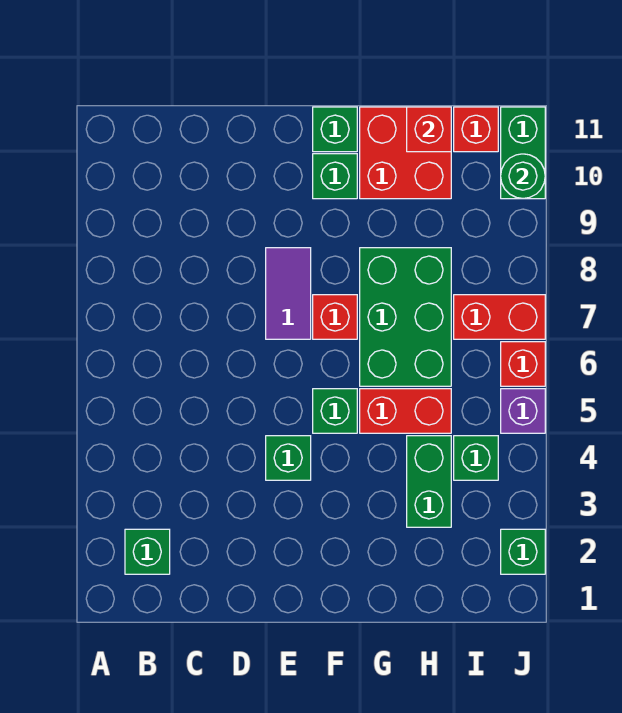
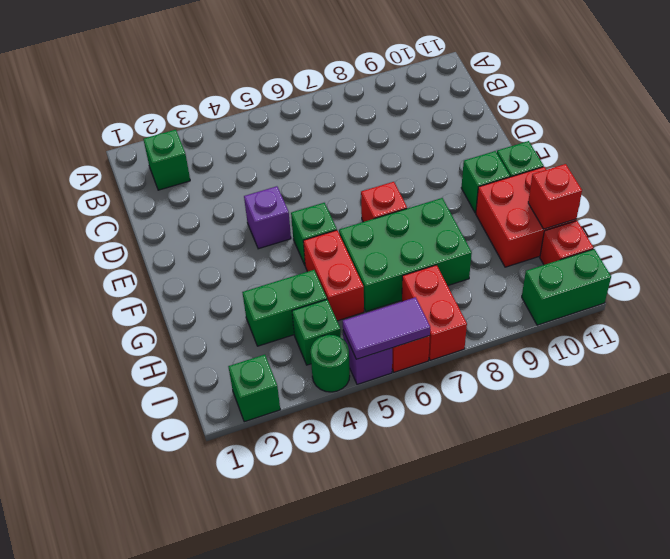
green 1x1 brick [266,436,311,480] -> purple 1x1 brick [244,186,291,249]
purple 1x2 tile [266,248,311,339] -> purple 1x2 tile moved to [343,297,430,359]
green 1x1 round brick [501,154,545,199] -> green 1x1 round brick moved to [310,335,350,392]

